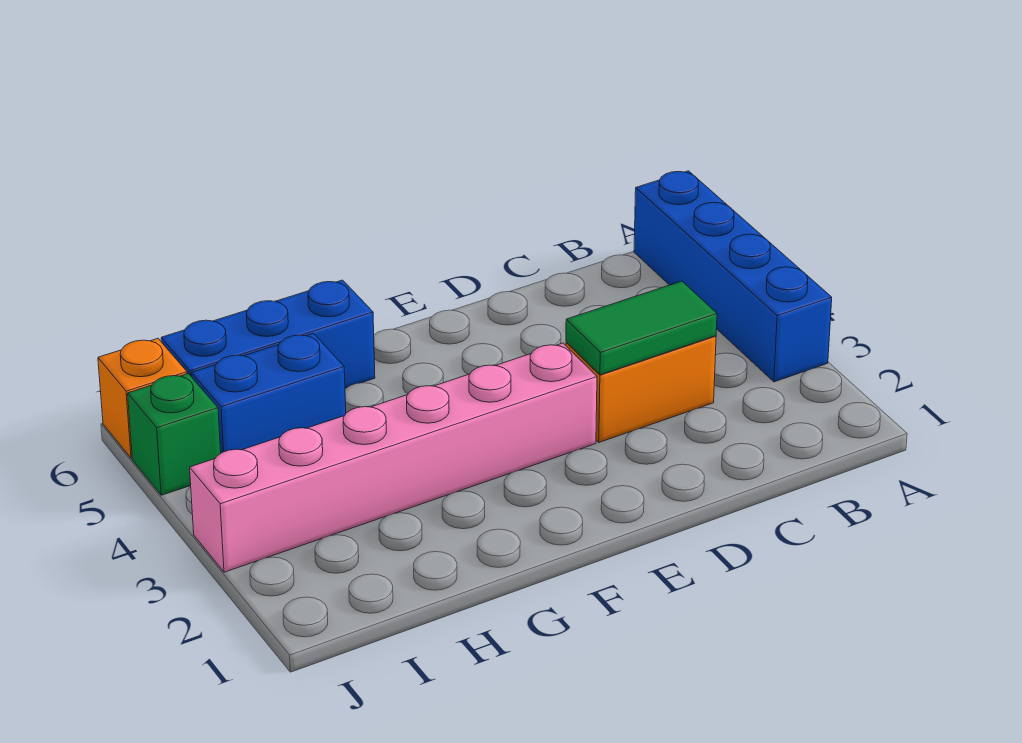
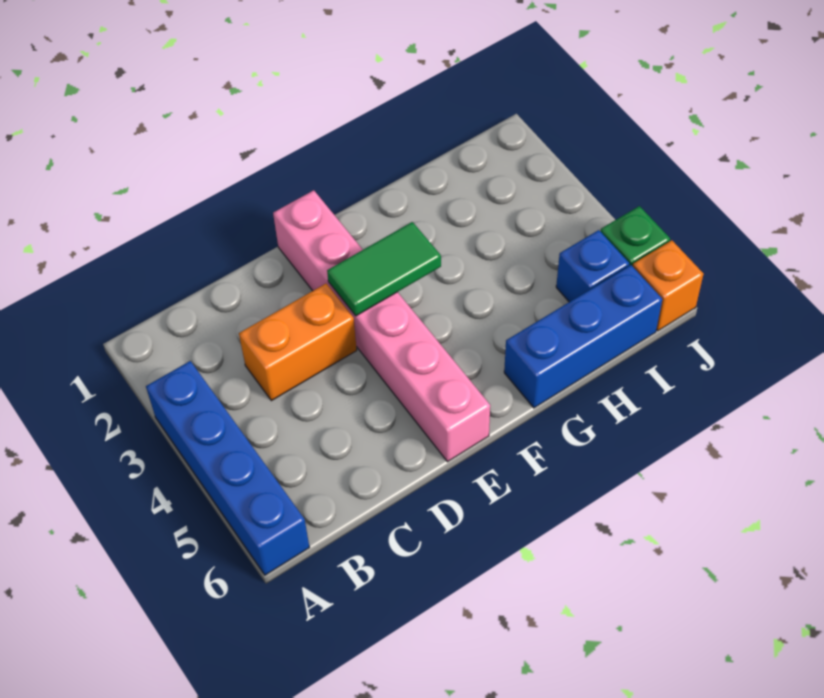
green 1x2 tile [566,281,717,375] -> green 1x2 tile moved to [327,222,441,316]
pink 1x6 brick [190,343,597,572] -> pink 1x6 brick turned to [273,190,490,462]
blue 1x2 brick [192,333,346,453] -> blue 1x1 brick [556,230,629,302]

